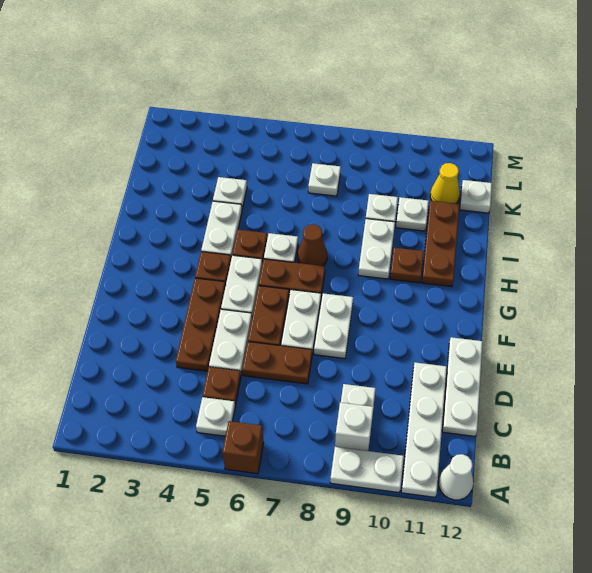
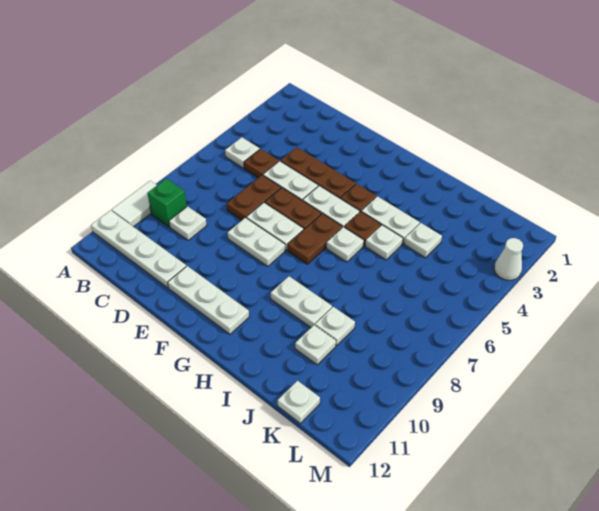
brown 1x1 brick [222,421,264,474] -> none
white 1x2 plate [330,447,404,493] -> white 1x2 tile [112,181,157,227]
white 1x1 cone [438,454,473,500] -> white 1x1 cone moved to [494,238,523,280]
white 1x1 brick [335,403,374,451] -> green 1x1 brick [147,178,187,227]
white 1x3 plate [442,337,483,436] -> white 1x3 plate moved to [168,266,249,334]
brown 1x1 cone [297,224,327,266] -> none
brown 1x1 plate [390,248,424,283] -> none
brown 1x3 plate [422,201,459,287] -> none
white 1x1 plate [308,163,341,196] -> white 1x1 plate moved to [365,225,403,260]
yellow 1x1 cone [430,163,460,204] -> none

